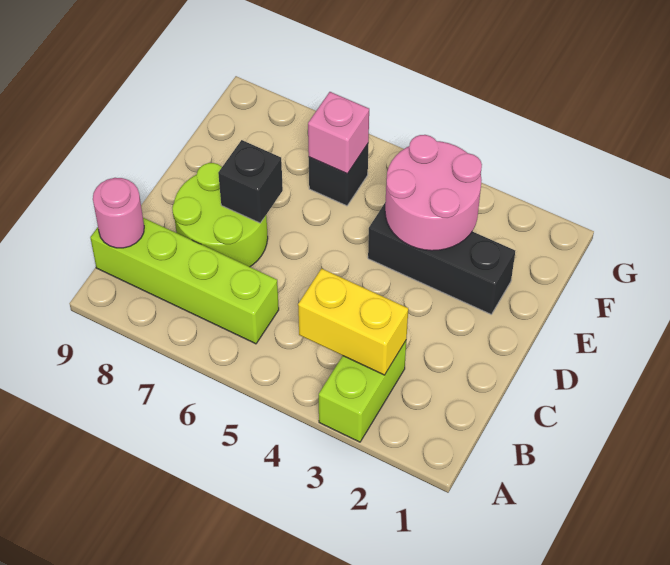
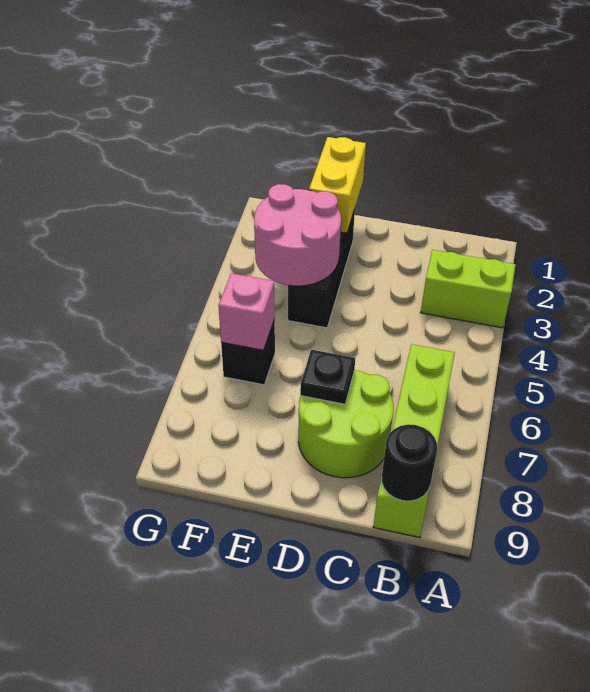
yellow 1x2 brick [298,268,408,375] -> yellow 1x2 brick moved to [309,137,366,233]
pink 1x1 round brick [93,178,144,248] -> black 1x1 round brick [382,424,437,501]
black 1x1 brick [218,140,283,223] -> black 1x1 plate [300,350,355,404]

